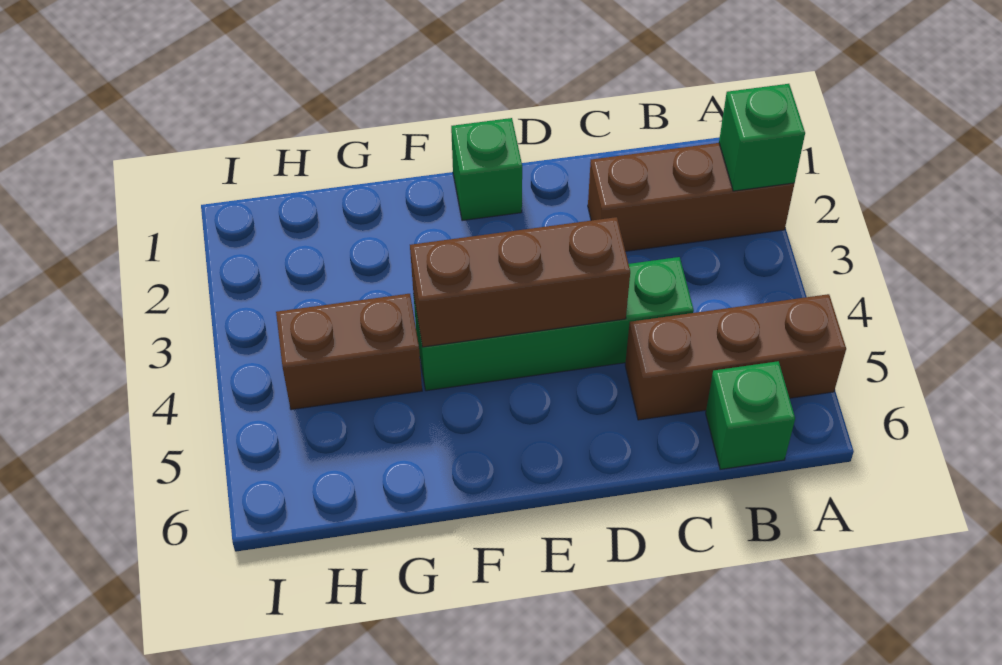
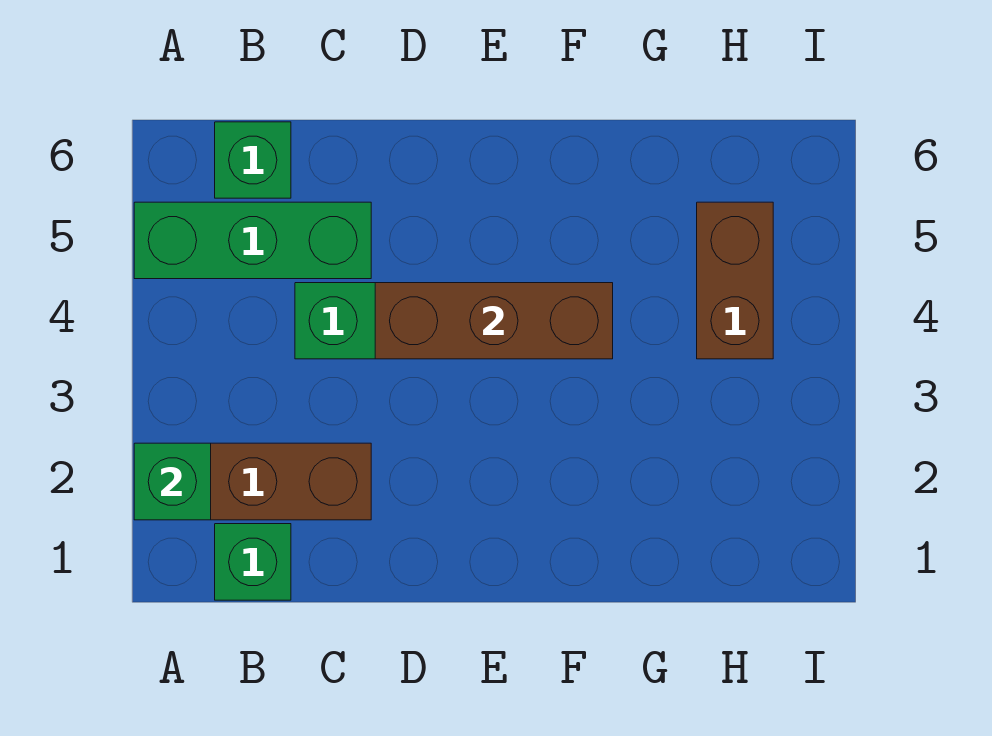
brown 1x3 brick [625,294,846,420] -> green 1x3 brick [134,202,371,279]
green 1x1 brick [451,118,522,221] -> green 1x1 brick moved to [215,524,291,600]
brown 1x2 brick [276,294,422,410] -> brown 1x2 brick turned to [697,202,773,359]

